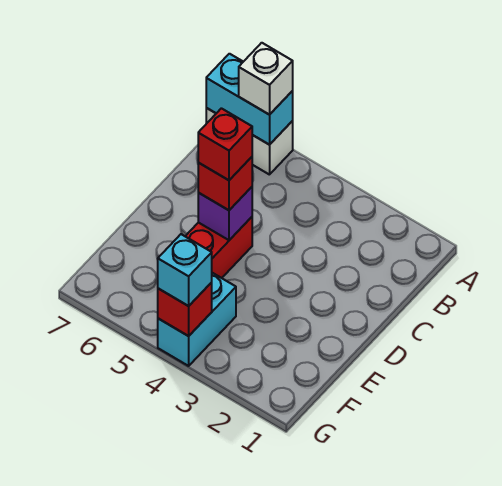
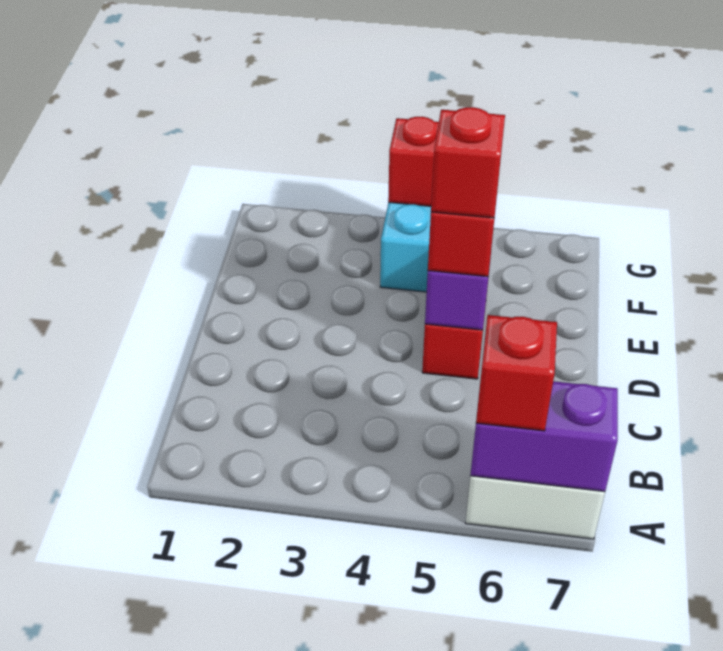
cyan 1x2 brick [206,54,293,145] -> purple 1x2 brick [470,381,618,492]
white 1x1 brick [239,43,293,115] -> red 1x1 brick [476,315,557,431]
cyan 1x1 brick [158,234,212,306] -> none

